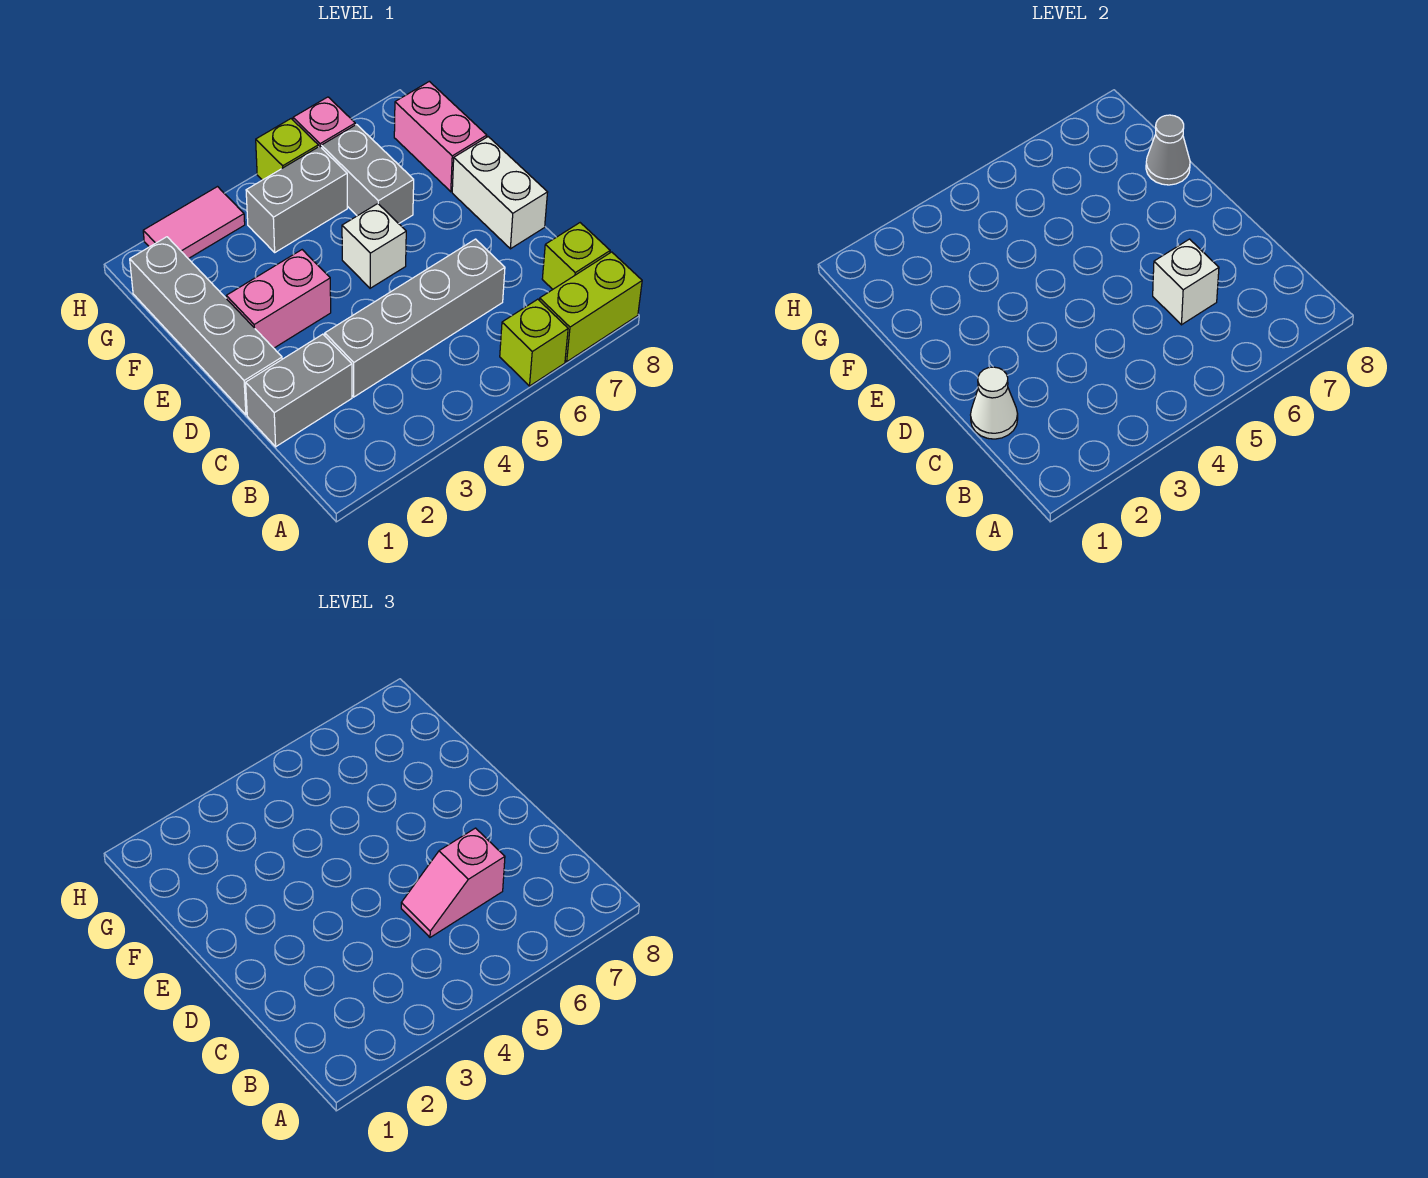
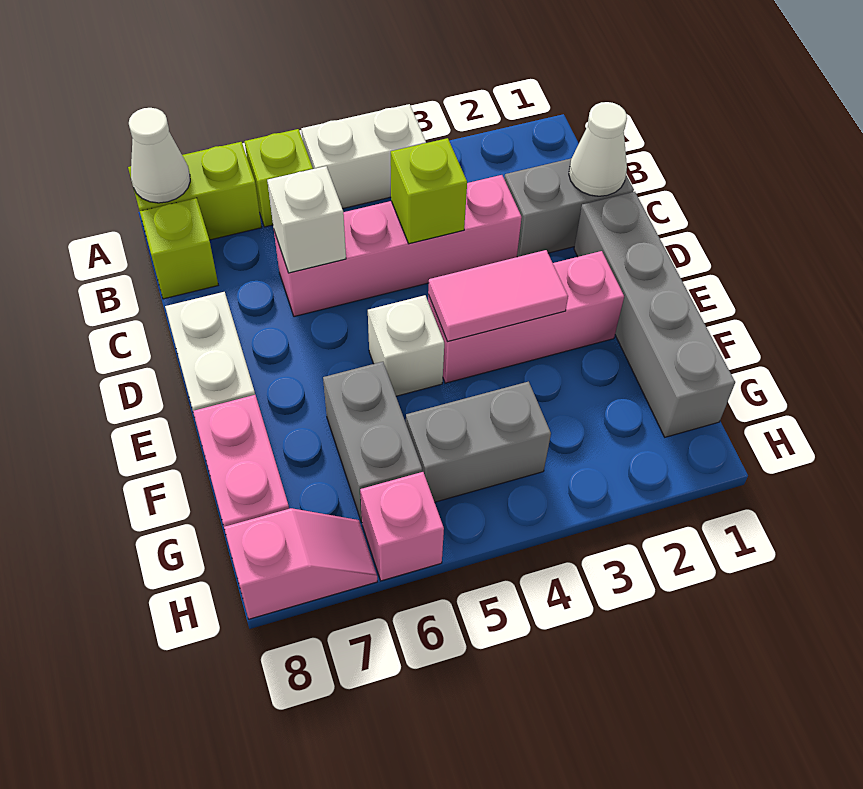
none -> white 1x2 brick [301,104,426,209]
none -> white 1x1 cone [129,108,190,203]
grey 1x4 brick [325,239,505,397] -> pink 1x4 brick [274,175,522,317]
pink 1x2 slope [401,828,505,937] -> pink 1x2 slope moved to [224,508,377,619]
pink 1x2 brick [226,250,331,348] -> pink 1x3 brick [428,251,624,383]
grey 1x1 cone [1146,115,1190,185] -> none
pink 1x2 tile [143,187,245,259] -> pink 1x2 tile moved to [428,250,568,342]
lime 1x1 brick [256,119,318,180] -> lime 1x1 brick moved to [391,138,467,244]

